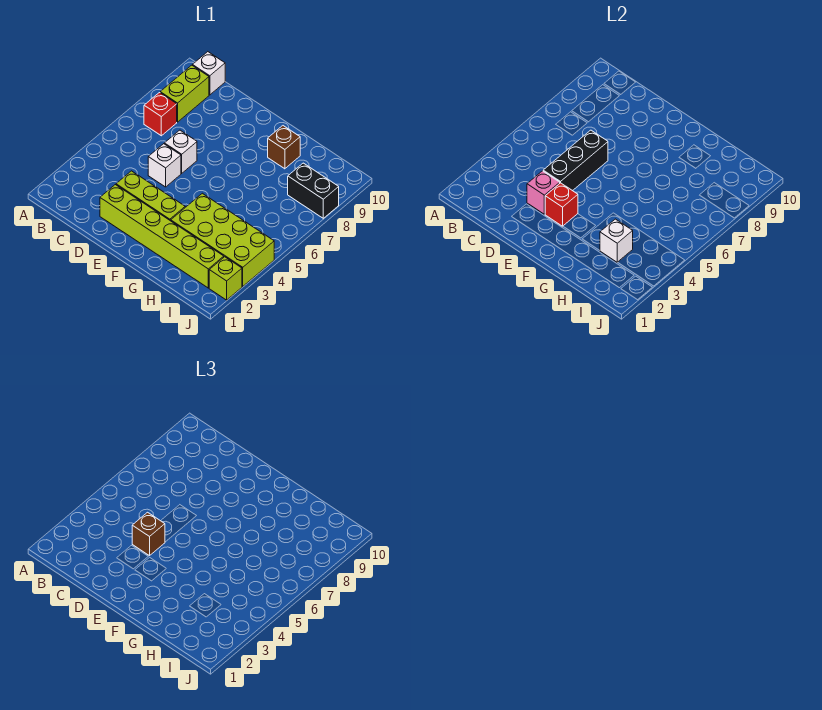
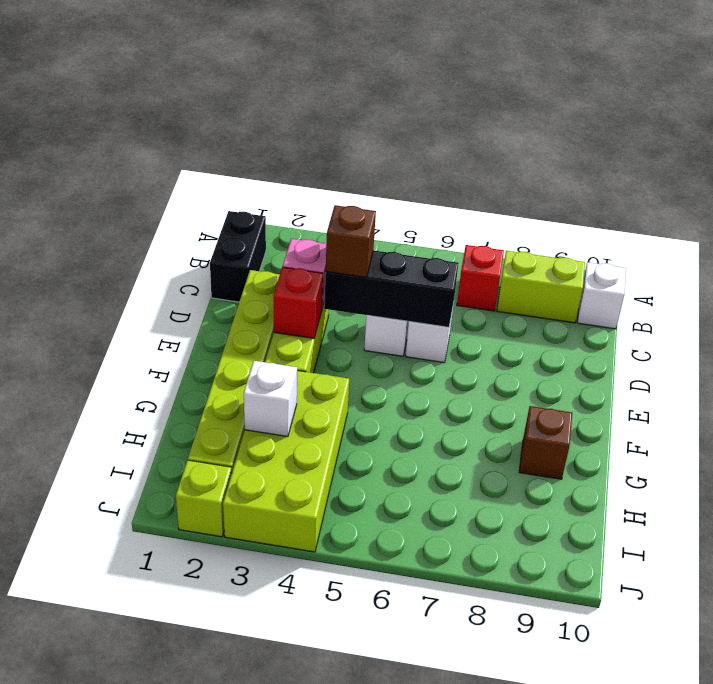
black 1x2 brick [288,163,339,218] -> black 1x2 brick moved to [210,211,266,302]

